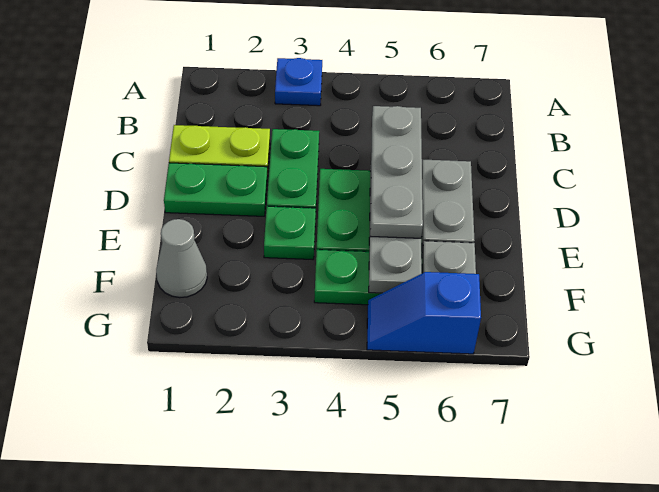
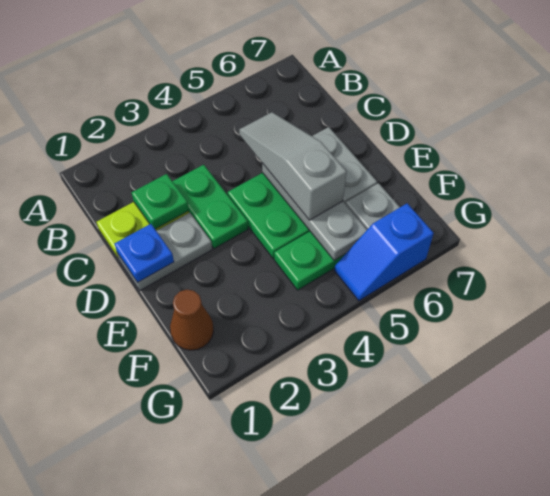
blue 1x1 plate [275,58,322,106] -> blue 1x1 plate moved to [115,224,174,283]
grey 1x3 plate [370,106,423,238] -> grey 1x3 slope [239,112,347,220]
green 1x2 plate [164,163,267,216] -> grey 1x2 plate [117,213,212,290]
green 1x1 plate [264,206,316,260] -> green 1x1 plate moved to [132,174,189,229]
grey 1x1 cone [156,219,207,298] -> brown 1x1 cone [170,290,214,350]

